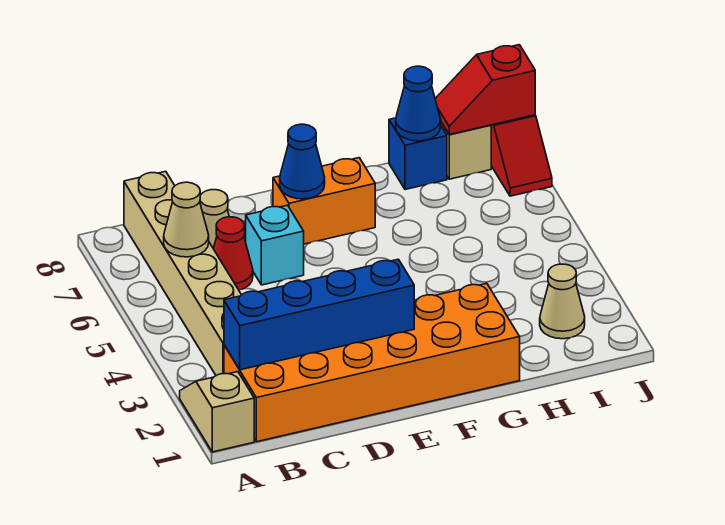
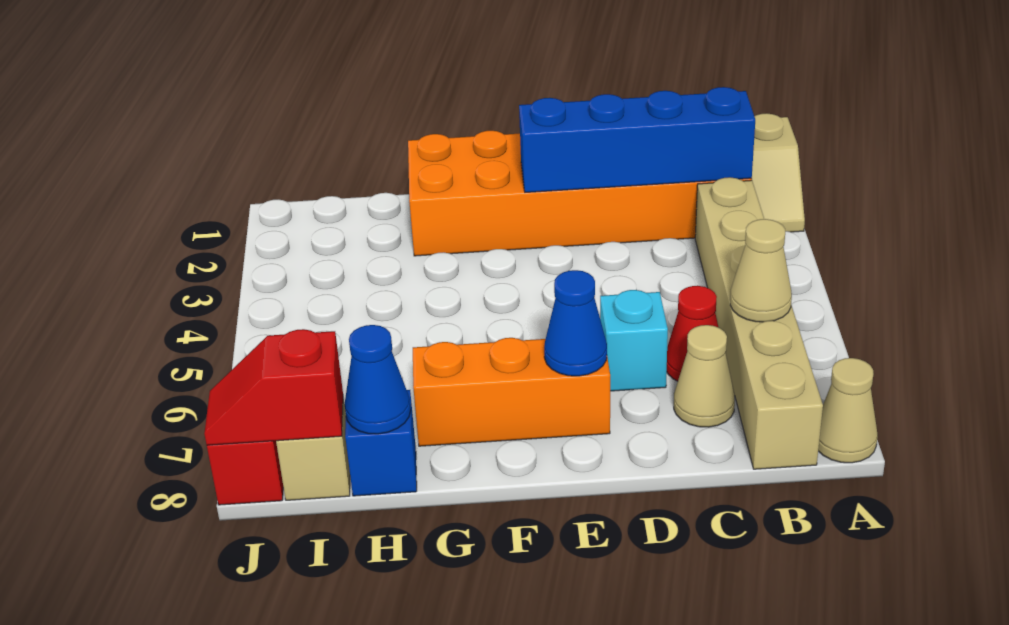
orange 1x2 brick [273,158,375,244] -> orange 1x3 brick [413,338,610,446]
tan 1x1 cone [540,264,585,339] -> tan 1x1 cone moved to [818,358,878,463]
red 1x2 slope [435,45,535,135] -> red 1x2 slope turned to [204,329,343,445]

